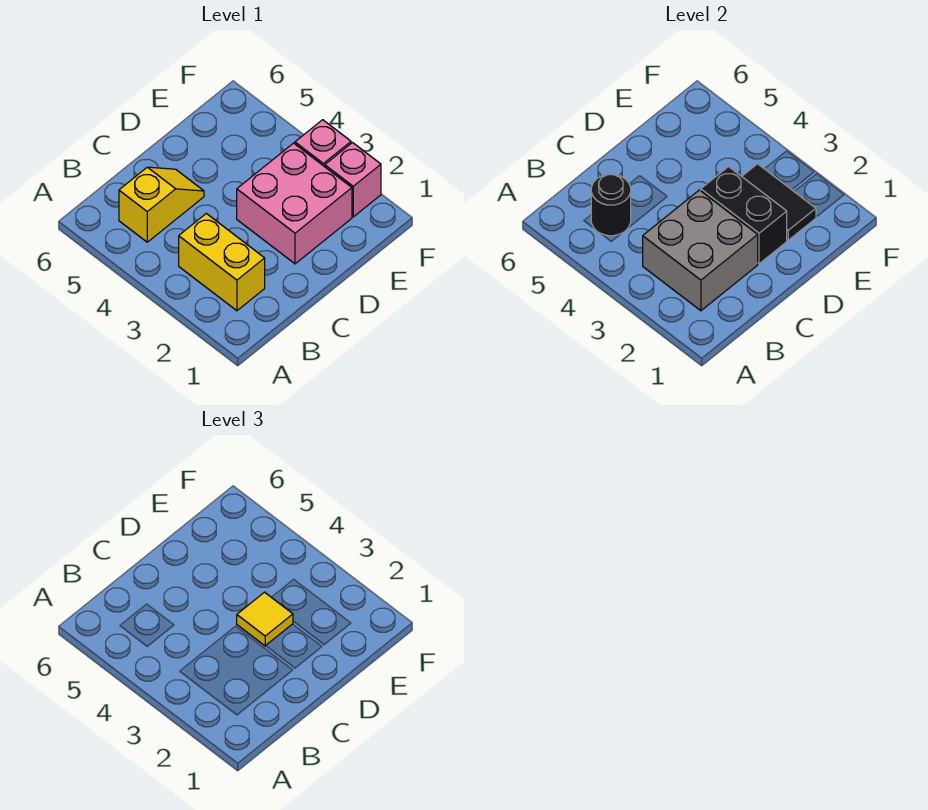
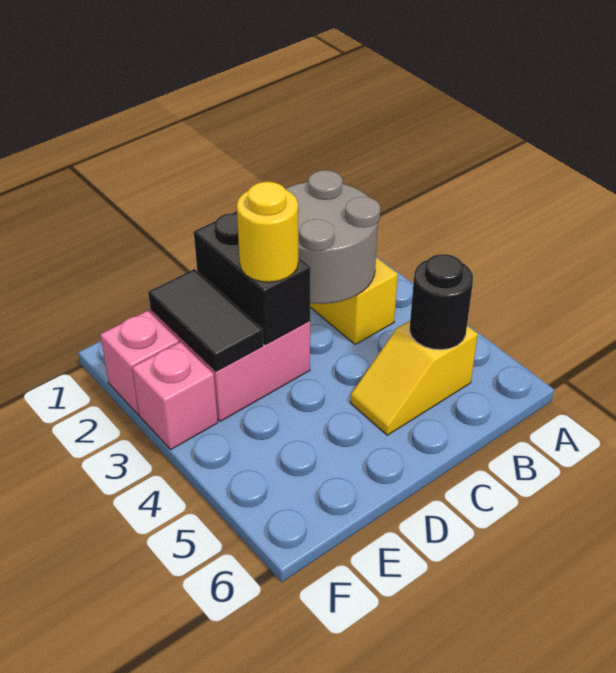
grey 2x2 brick [643,190,758,311] -> grey 2x2 round brick [285,170,380,304]
yellow 1x1 tile [237,592,293,646] -> yellow 1x1 round brick [237,182,298,282]

